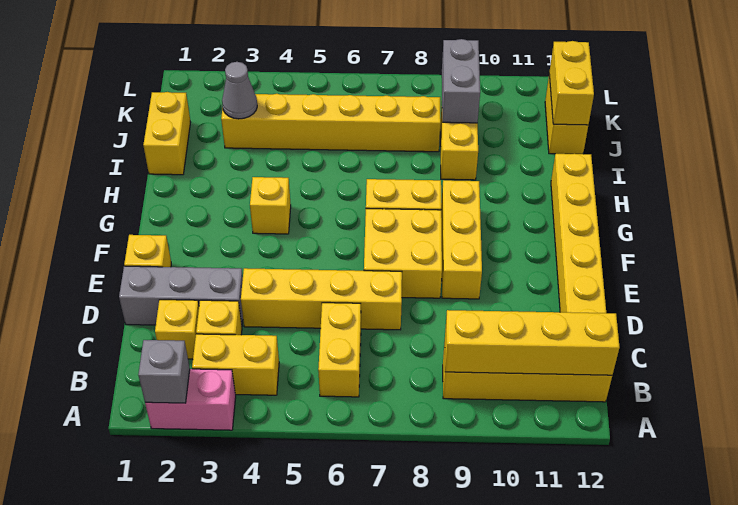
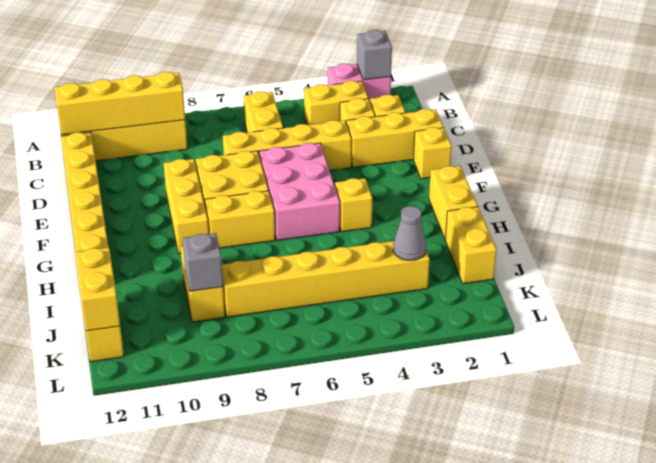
grey 1x3 brick [119,266,243,325] -> yellow 1x3 brick [346,109,443,167]
none -> pink 2x3 brick [259,143,340,240]
none -> yellow 1x2 brick [429,166,478,239]
grey 1x2 brick [442,39,480,123] -> grey 1x1 brick [183,233,223,291]

